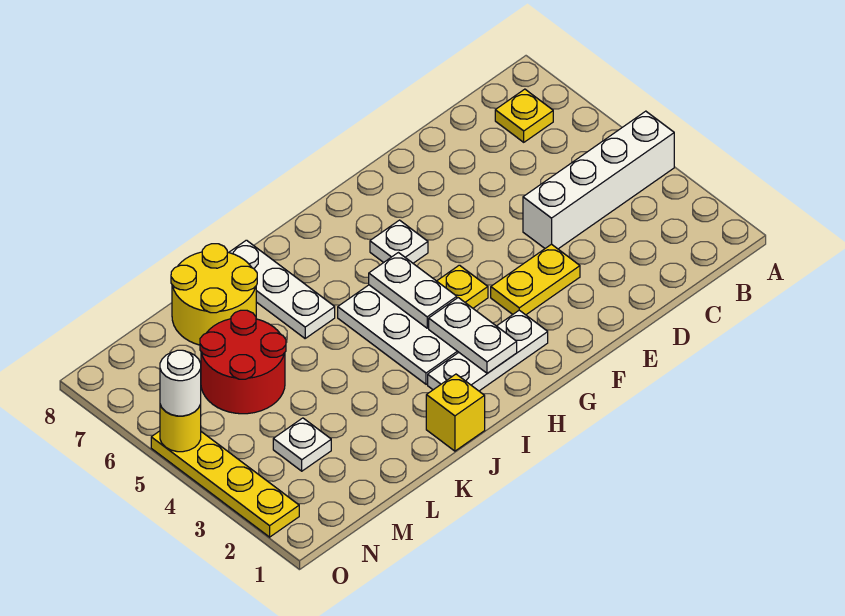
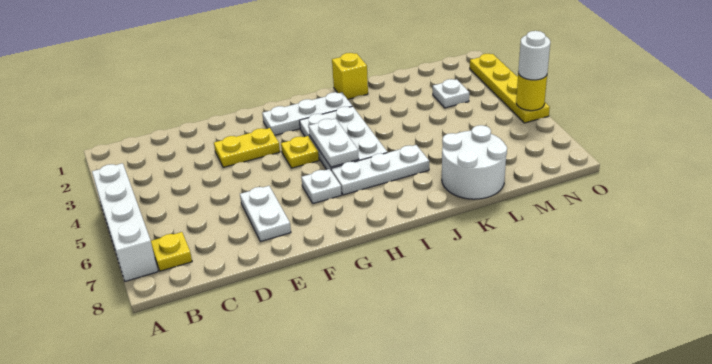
white 1x4 brick [523,111,674,249] -> white 1x4 brick turned to [92,163,158,281]
white 1x2 plate [429,298,517,373] -> white 1x2 plate moved to [240,186,291,242]
white 1x3 plate [229,240,335,338] -> white 1x3 plate turned to [331,145,429,195]
yellow 2x2 round brick [171,244,257,345] -> white 2x2 round brick [442,125,507,199]
red 2x2 round brick [200,310,286,414] -> none

